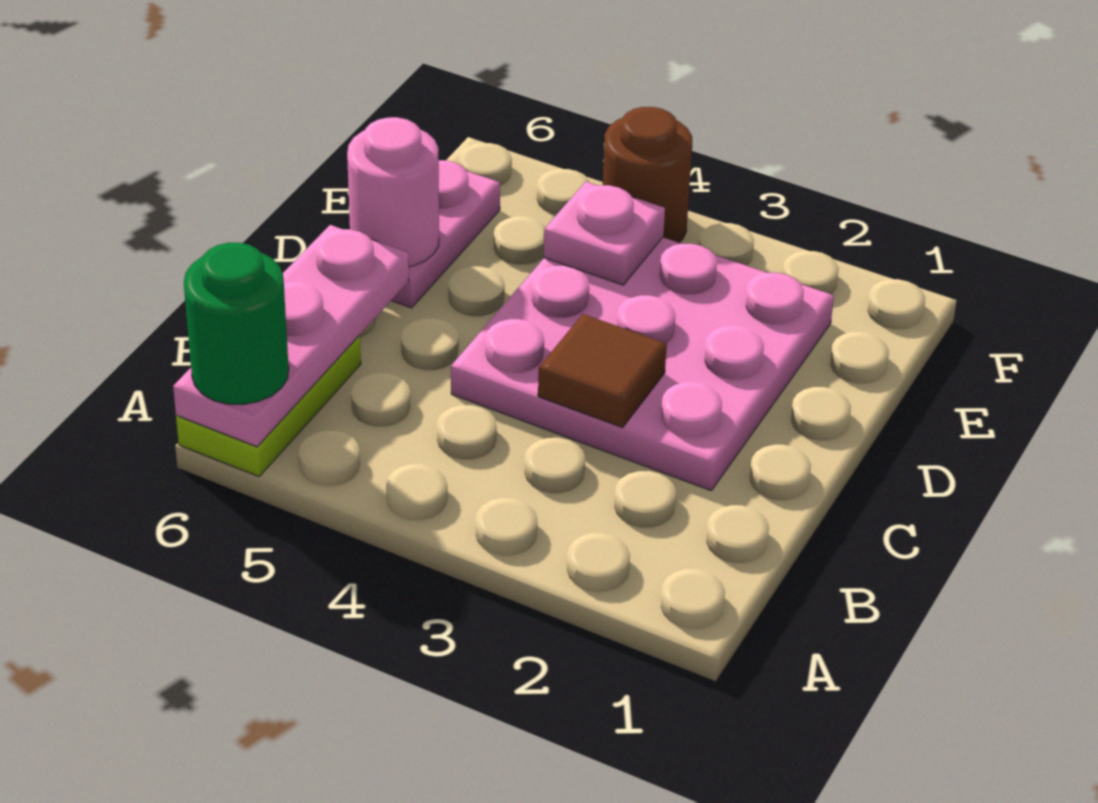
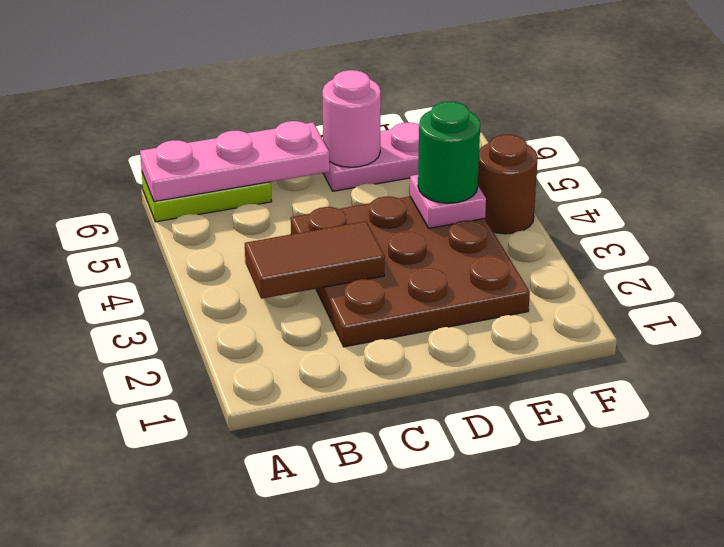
green 1x1 round brick [184,243,289,405] -> green 1x1 round brick moved to [418,102,480,203]
pink 3x3 plate [451,238,834,490] -> brown 3x3 plate [291,197,530,347]
brown 1x1 tile [538,314,667,427] -> brown 1x2 tile [245,221,385,299]

